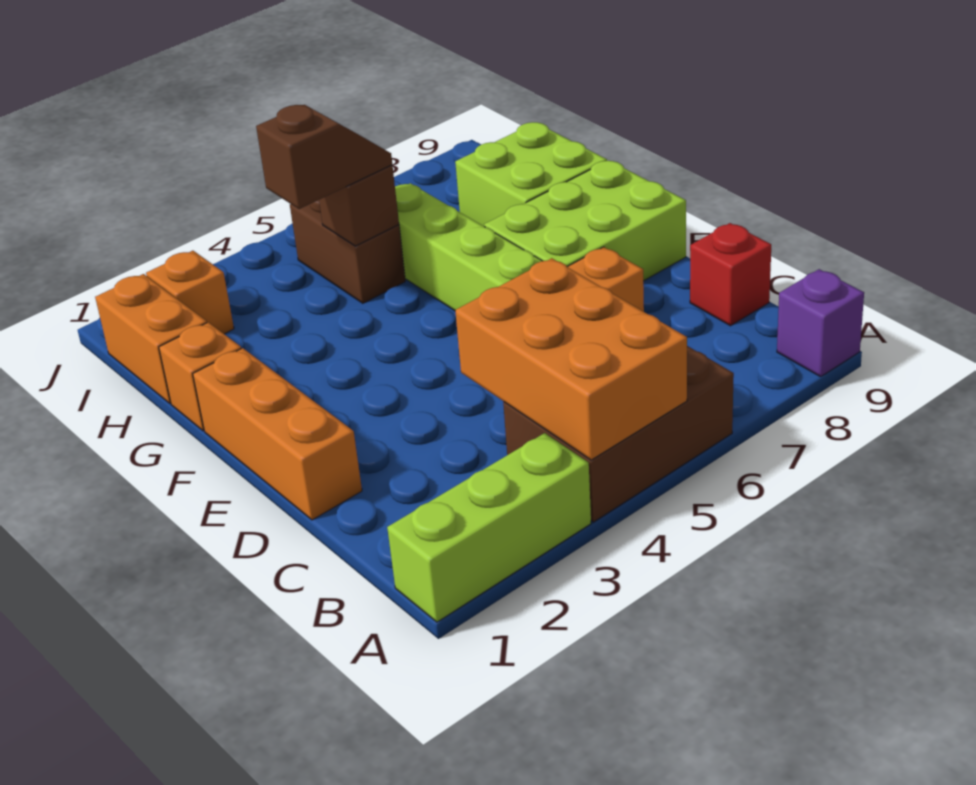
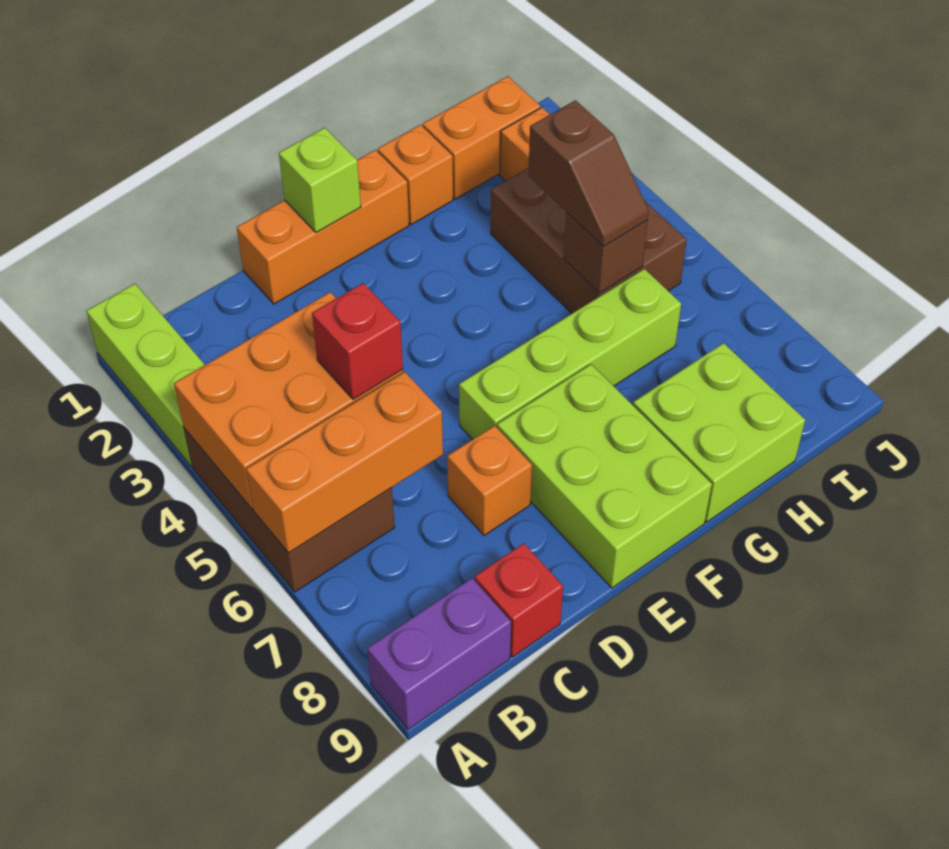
none -> orange 1x3 brick [246,372,443,553]
purple 1x1 brick [777,269,864,377] -> purple 1x2 brick [367,578,511,730]
none -> red 1x1 brick [312,283,403,399]
none -> lime 1x1 brick [279,128,361,232]
brown 1x2 brick [290,200,405,303] -> brown 2x3 brick [491,168,687,313]

